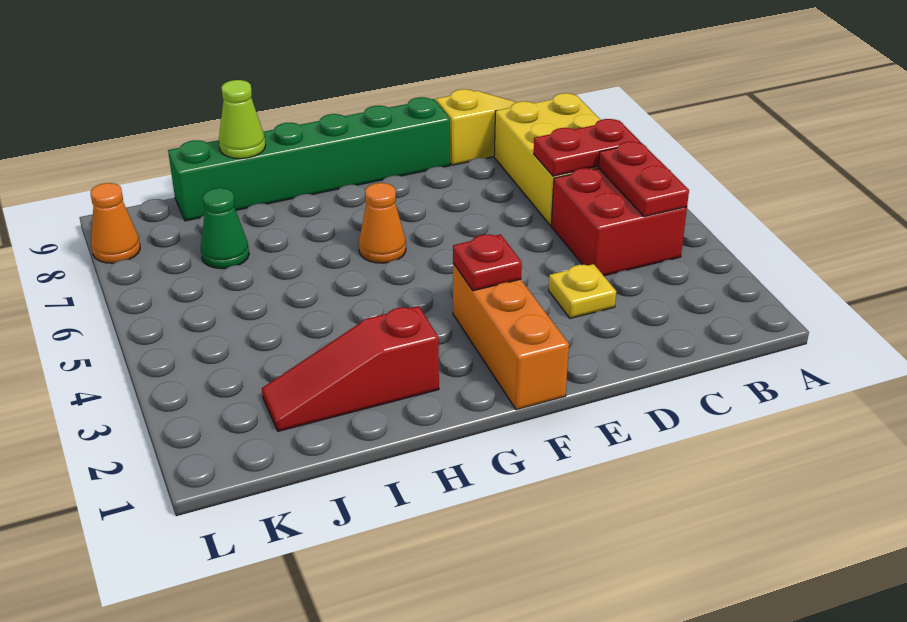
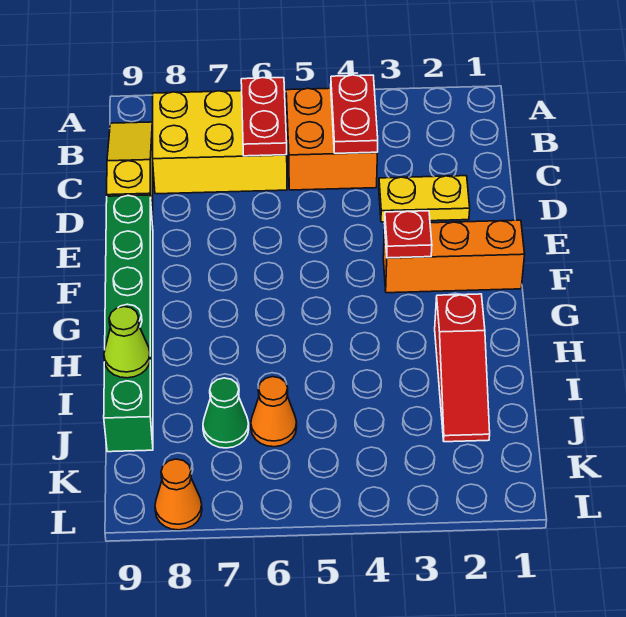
red 2x2 brick [552,168,687,276] -> orange 2x2 brick [286,88,377,190]
red 1x2 plate [599,142,689,217] -> red 1x2 plate turned to [331,75,378,153]
yellow 1x1 plate [549,264,616,318] -> yellow 1x2 plate [379,176,470,222]
orange 1x1 cone [359,183,406,263] -> orange 1x1 cone moved to [251,377,297,447]

